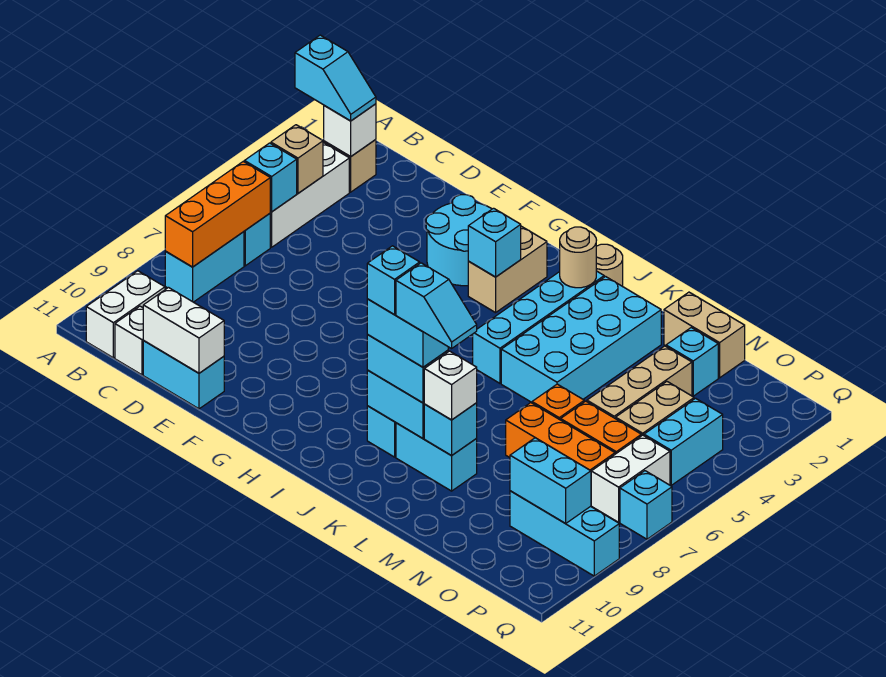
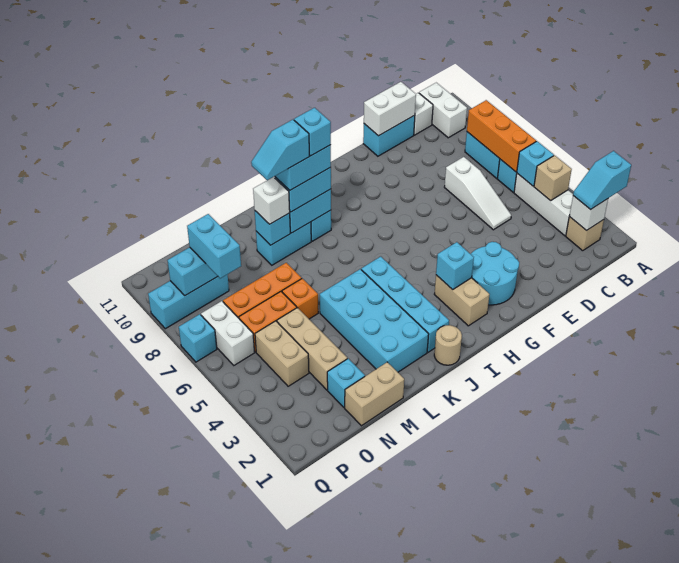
none -> white 1x3 slope [444,157,511,230]
tan 1x1 round brick [560,227,596,288] -> none
cyan 1x2 brick [644,398,723,485] -> cyan 1x2 brick moved to [187,214,241,278]

